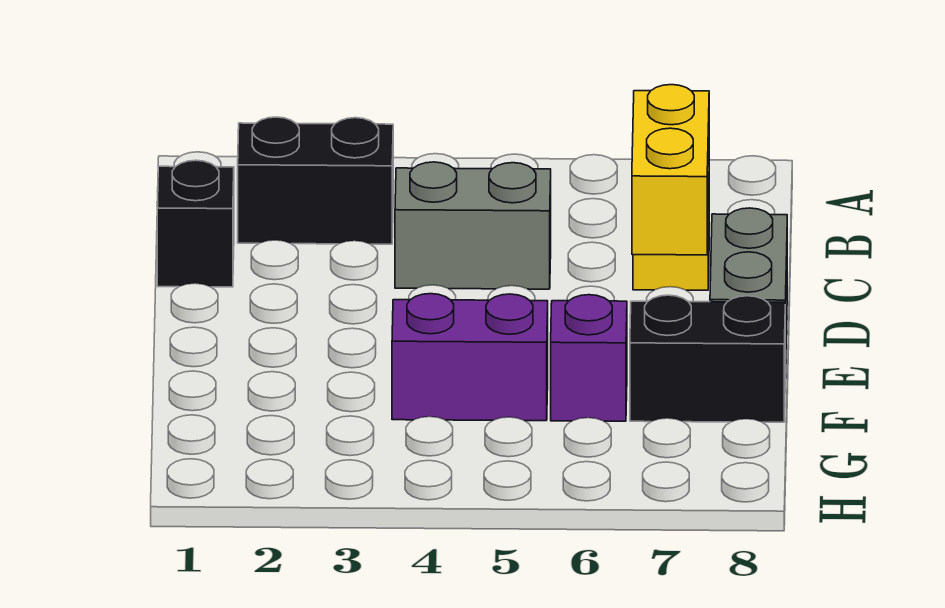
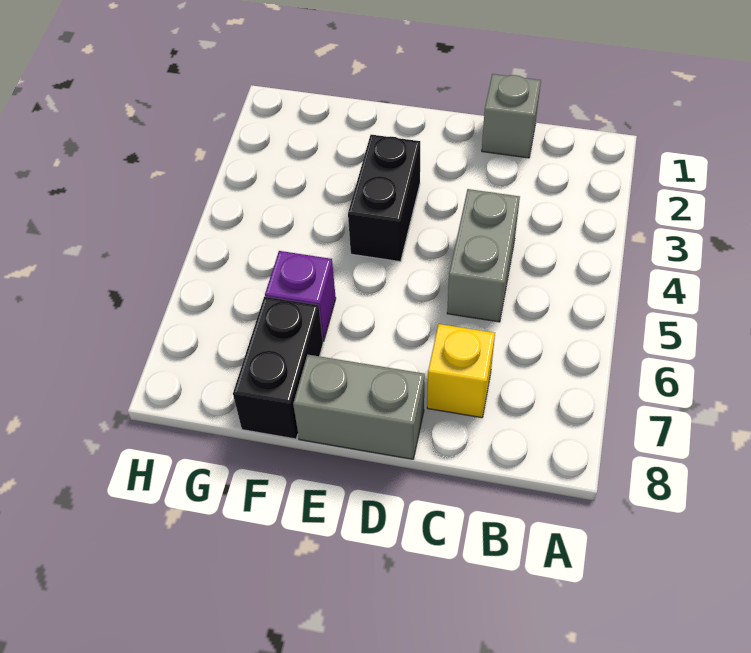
black 1x2 brick [238,117,393,244] -> black 1x2 brick moved to [348,135,420,262]
black 1x1 brick [157,160,234,287] -> grey 1x1 brick [482,74,541,158]
yellow 1x2 brick [632,85,709,255] -> none
purple 1x2 brick [392,294,548,421] -> none

